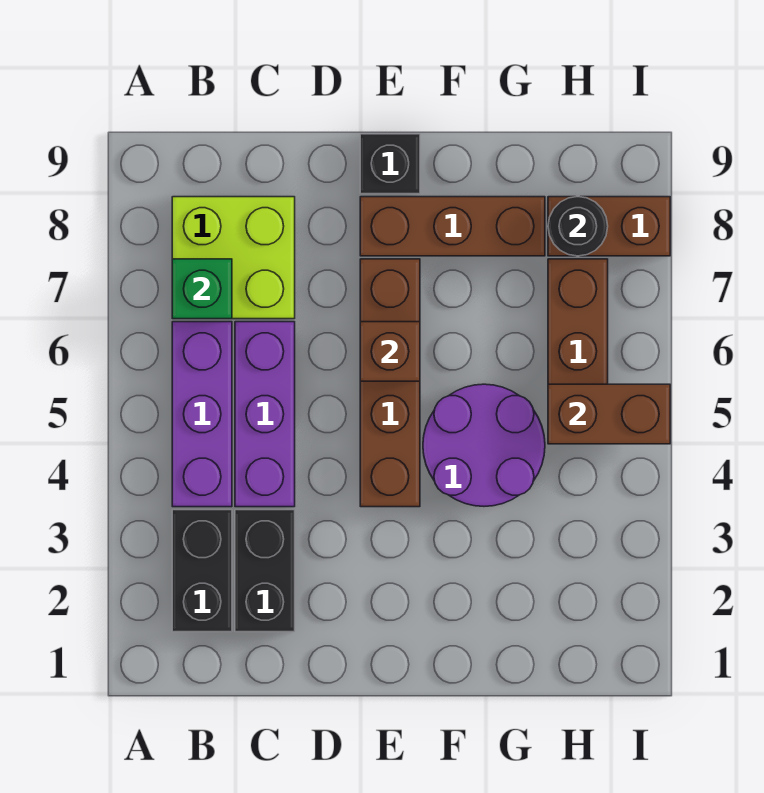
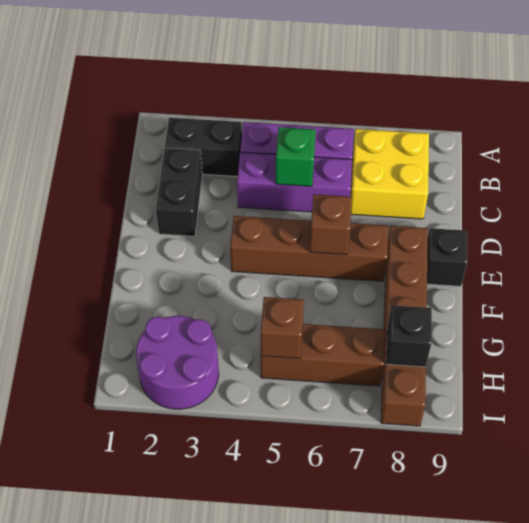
lime 2x2 brick [172,197,295,319] -> yellow 2x2 brick [351,129,429,219]
green 1x1 brick [172,259,232,319] -> green 1x1 brick moved to [276,127,316,186]
black 1x2 brick [235,510,295,632] -> black 1x2 brick turned to [156,148,202,236]
purple 2x2 round brick [423,384,545,506] -> purple 2x2 round brick moved to [136,316,219,409]
brown 1x2 brick [548,384,670,444] -> brown 1x1 brick [261,297,304,359]
black 1x1 round brick [548,197,608,256] -> black 1x1 brick [386,305,432,367]

